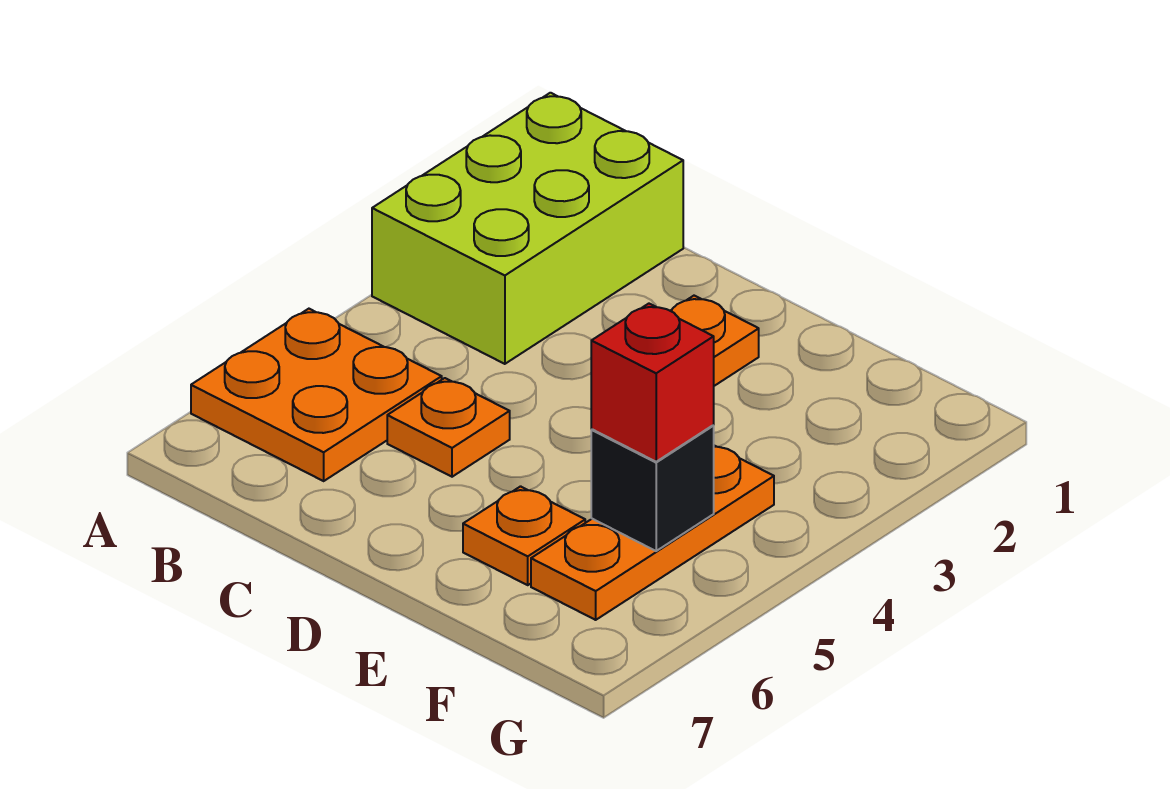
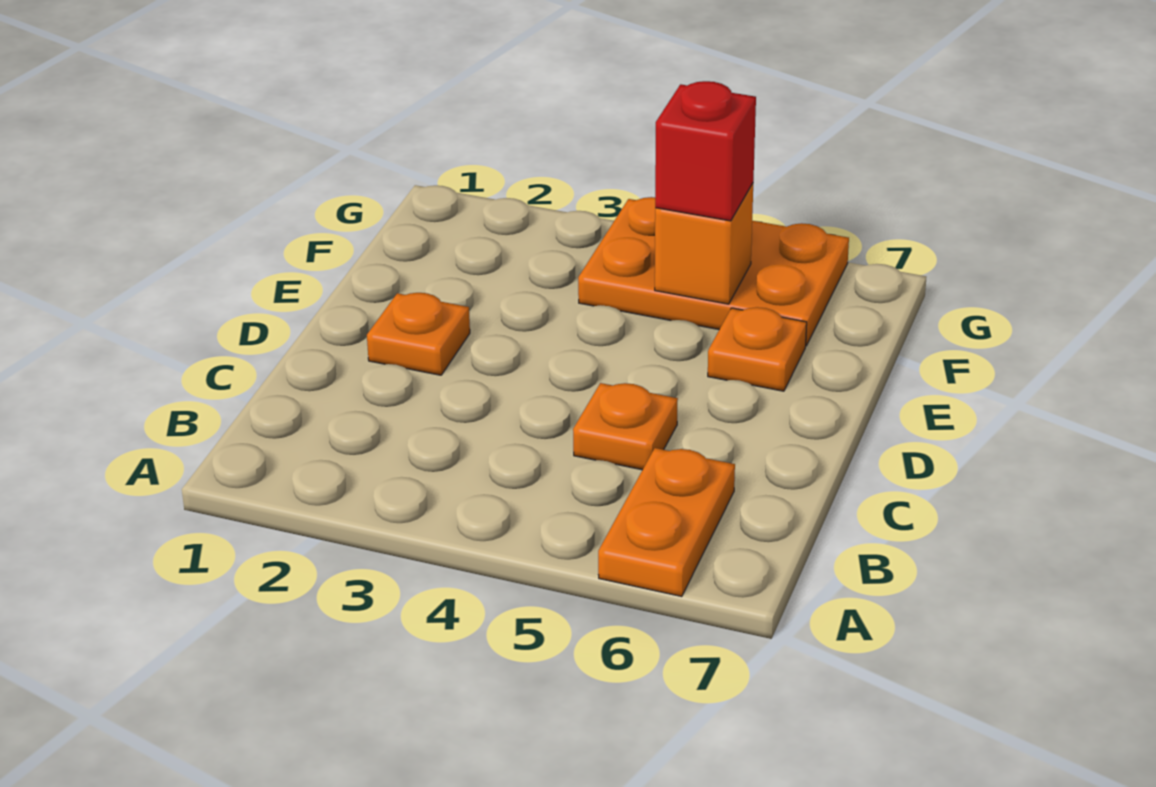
lime 2x3 brick [372,93,683,364] -> none
orange 2x2 plate [191,309,442,481] -> orange 1x2 plate [598,448,735,597]
orange 1x3 plate [531,446,774,620] -> orange 2x3 plate [578,197,849,346]
black 1x1 brick [591,426,714,551] -> orange 1x1 brick [655,183,753,304]

